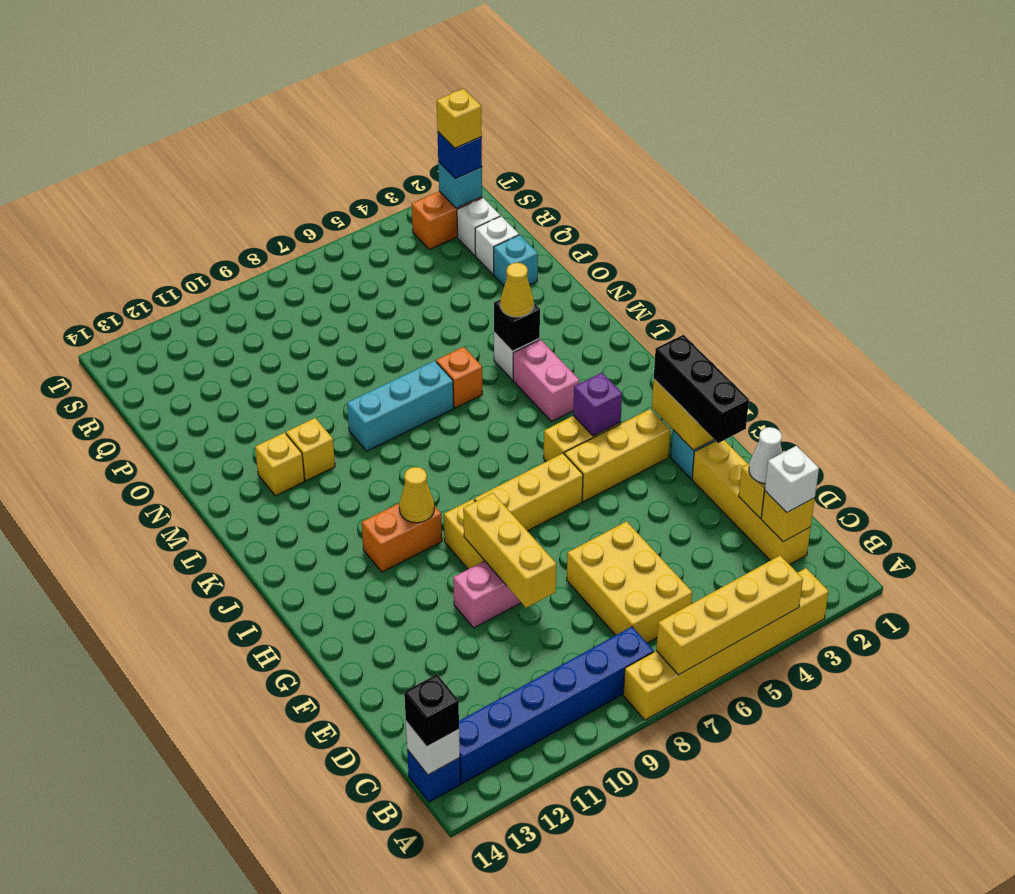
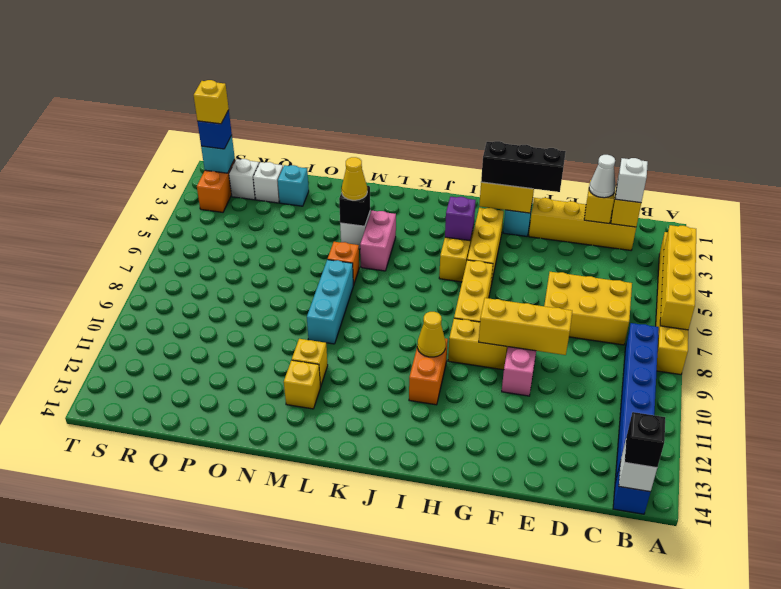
pink 1x2 brick [513,340,579,421] -> pink 1x2 brick turned to [360,211,396,271]

